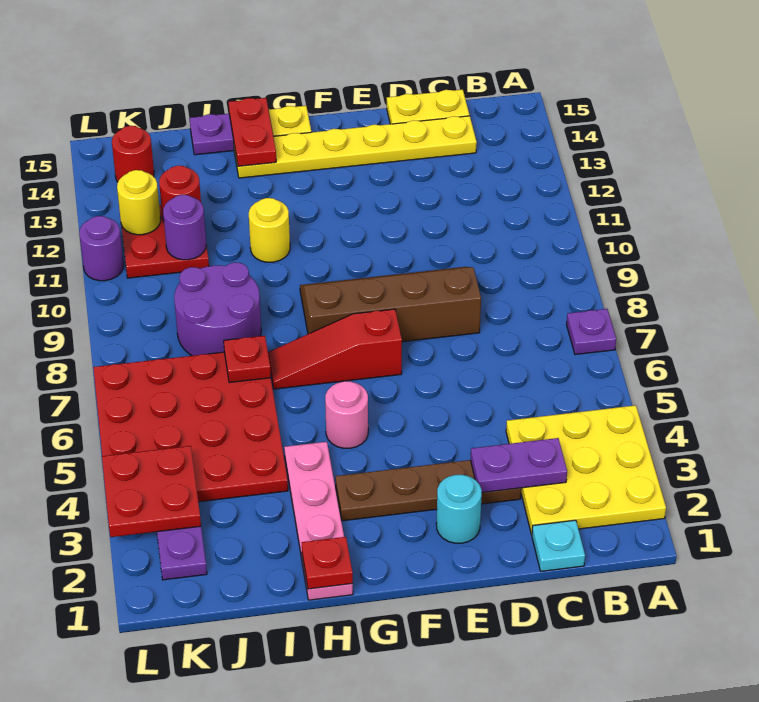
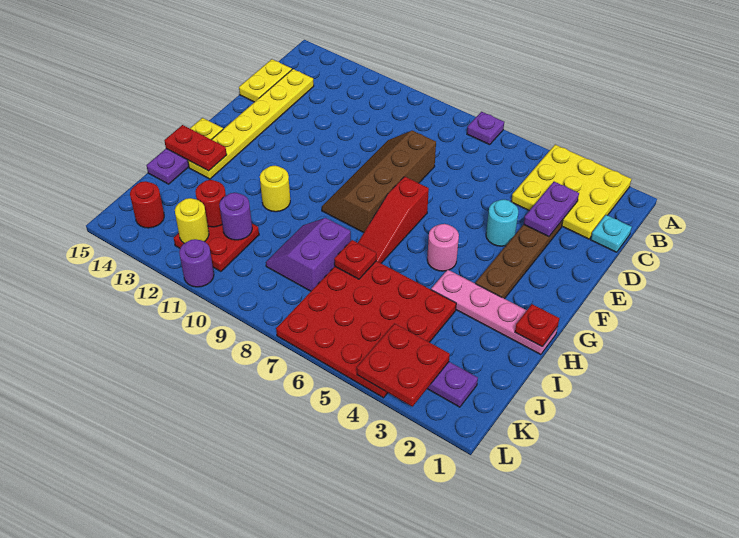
cyan 1x1 round brick [436,475,482,543] -> cyan 1x1 round brick moved to [486,199,518,246]
purple 2x2 round brick [174,262,261,356] -> purple 2x2 slope [266,218,351,291]

